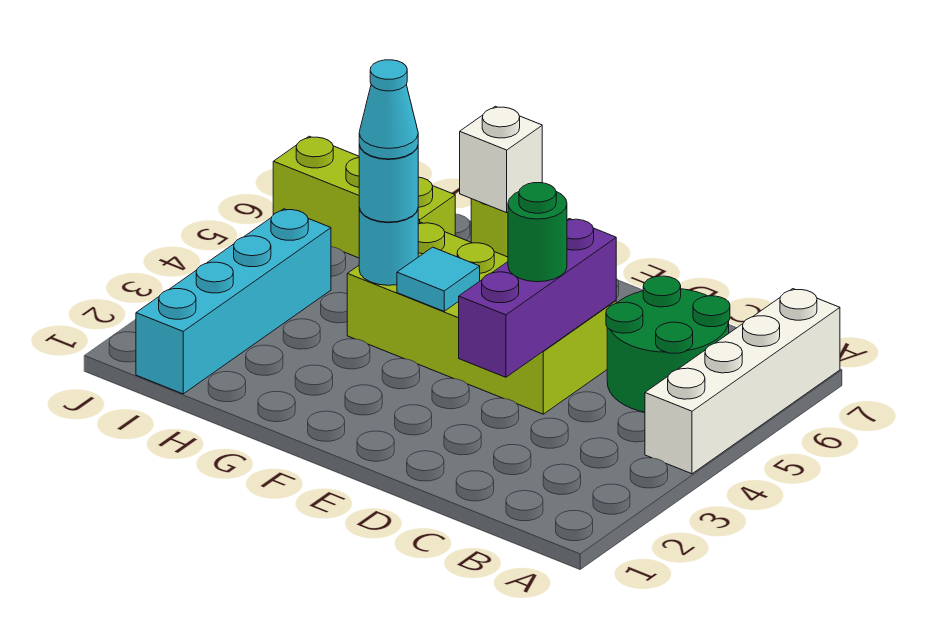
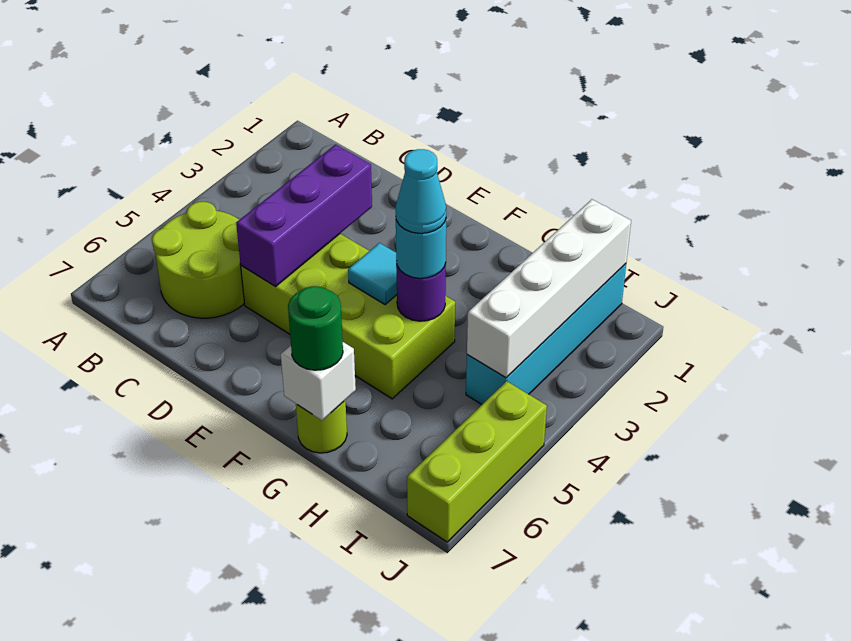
white 1x4 brick [645,289,840,474] -> white 1x4 brick moved to [467,199,631,378]
green 2x2 round brick [606,276,730,412] -> lime 2x2 round brick [152,202,244,318]
green 1x1 round brick [508,183,567,282] -> green 1x1 round brick moved to [288,286,343,370]
cyan 1x1 round brick [359,208,418,285] -> purple 1x1 round brick [396,262,446,321]
lime 1x3 brick [273,136,455,258] -> lime 1x3 brick turned to [407,381,547,542]

